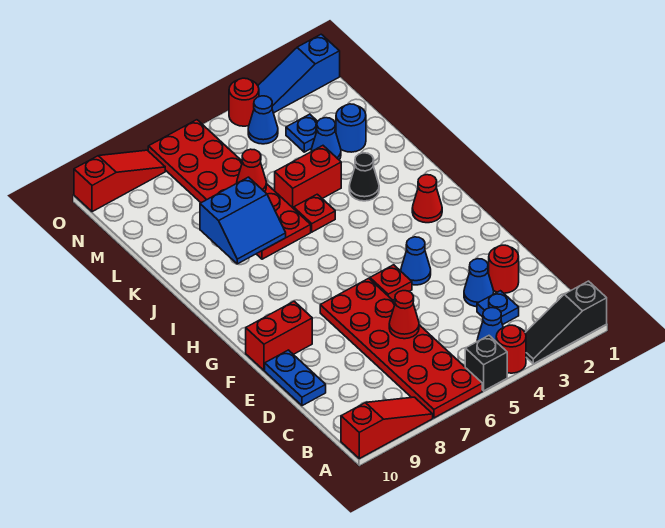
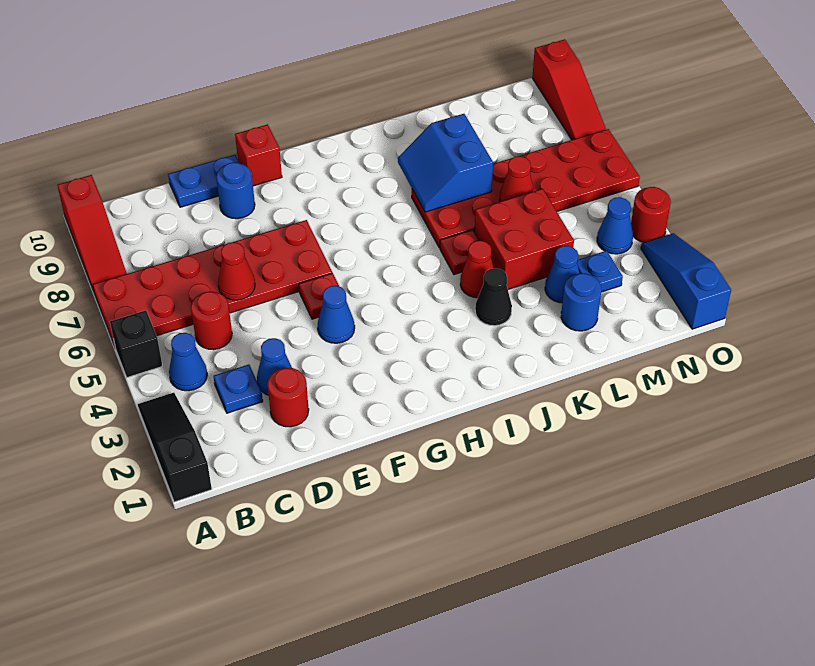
red 1x1 round brick [496,325,526,373] -> red 1x1 round brick moved to [191,292,232,350]
none -> blue 1x1 round brick [216,163,255,219]
red 1x2 brick [246,301,312,370] -> red 1x1 brick [235,124,282,186]
red 1x1 cone [412,175,442,223] -> red 1x1 cone moved to [460,241,494,298]
red 1x2 brick [275,146,341,209] -> red 2x2 brick [475,189,574,289]

